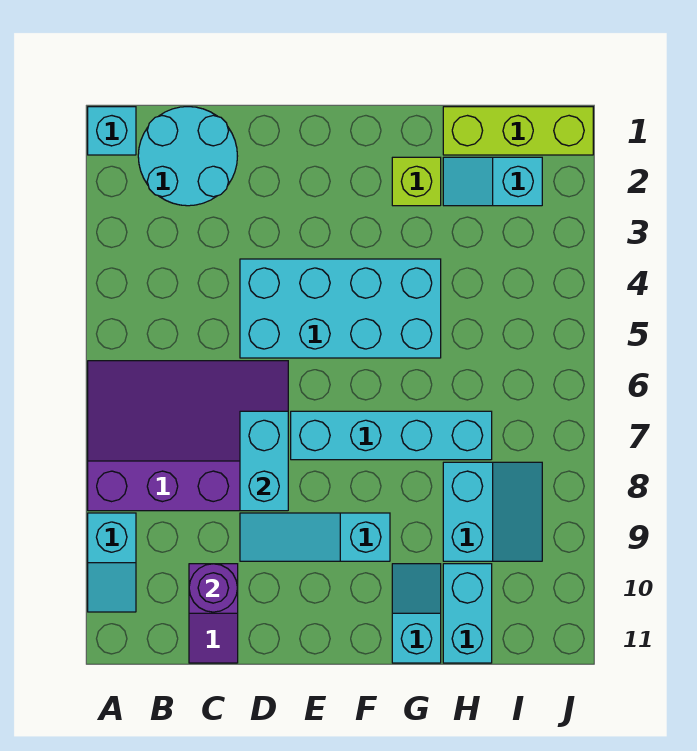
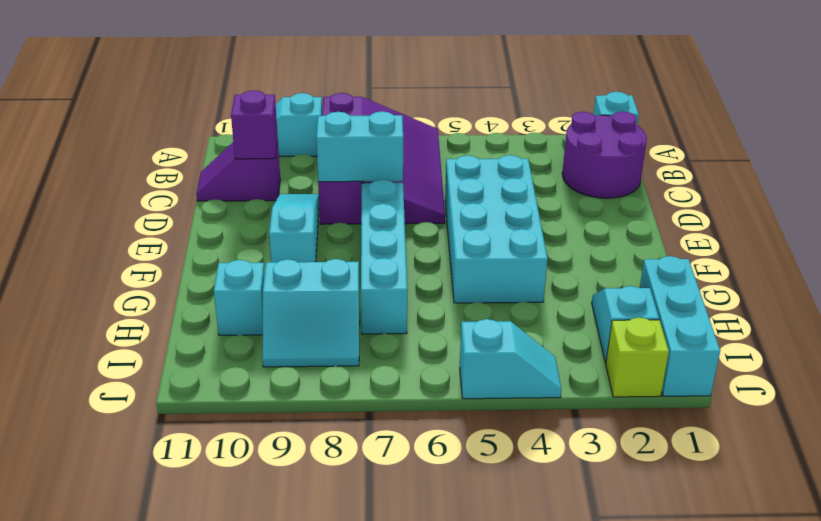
cyan 2x2 round brick [138,107,237,206] -> purple 2x2 round brick [562,111,647,198]
purple 1x1 round brick [189,564,237,612] -> purple 1x1 brick [231,90,278,159]
lime 1x1 brick [392,157,441,206] -> lime 1x1 brick moved to [606,318,669,397]
cyan 1x2 slope [392,564,441,663] -> cyan 1x2 slope moved to [460,319,561,399]
lime 1x3 brick [443,107,593,155] -> cyan 1x3 brick [640,256,720,396]
cyan 1x2 brick [443,564,492,663] -> cyan 1x1 brick [214,260,265,335]

